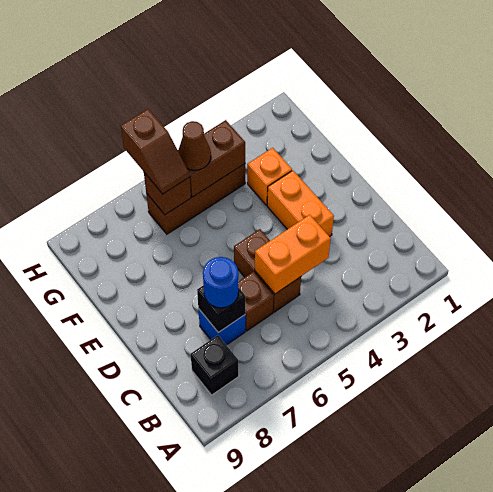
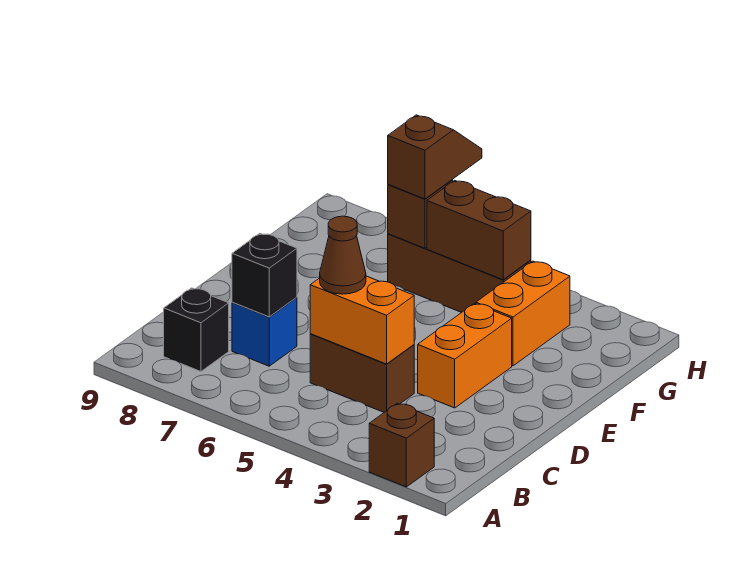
brown 1x2 brick [234,229,301,312] -> brown 1x2 brick turned to [310,334,414,412]
brown 1x1 brick [238,272,273,331] -> brown 1x1 brick moved to [369,403,434,487]
blue 1x1 round brick [203,257,239,308] -> none
orange 1x1 brick [247,148,292,205] -> orange 1x2 brick [476,261,570,366]
brown 1x1 cone [178,121,211,170] -> brown 1x1 cone moved to [320,216,366,294]
brown 1x2 slope [121,109,190,194] -> brown 1x2 slope turned to [388,115,482,199]

